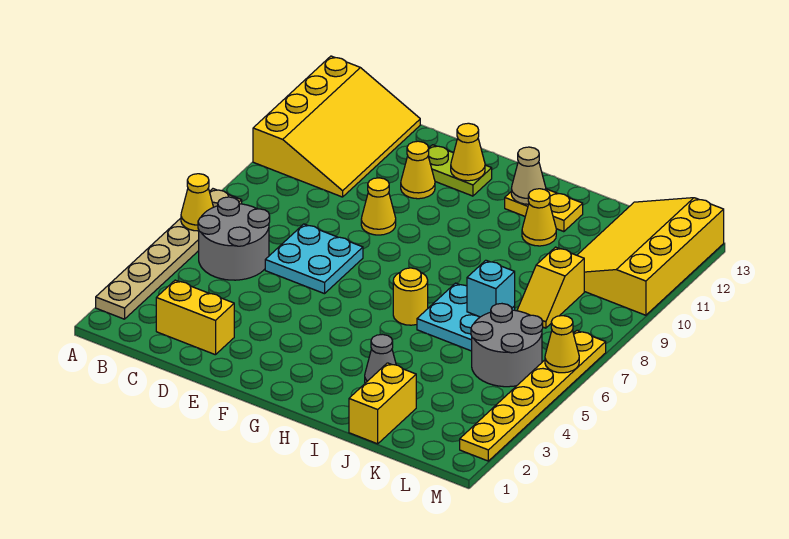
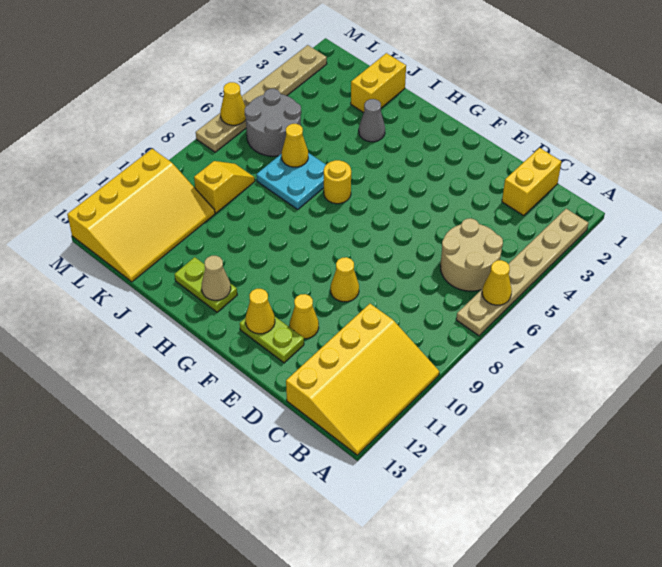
yellow 3x4 slope [253,56,420,197] -> yellow 3x4 slope turned to [286,304,439,455]
grey 2x2 round brick [198,197,270,280] -> tan 2x2 round brick [440,218,503,291]
yellow 1x2 brick [156,280,234,355] -> yellow 1x2 brick turned to [502,148,561,216]
cyan 2x2 plate [265,224,363,294] -> none
yellow 1x2 plate [505,189,583,232] -> lime 1x2 plate [175,257,237,312]
yellow 1x1 cone [522,189,556,246] -> yellow 1x1 cone moved to [282,124,308,167]
cyan 1x1 brick [467,260,515,317] -> none
yellow 1x6 plate [460,331,606,461] -> tan 1x6 plate [196,45,327,152]

